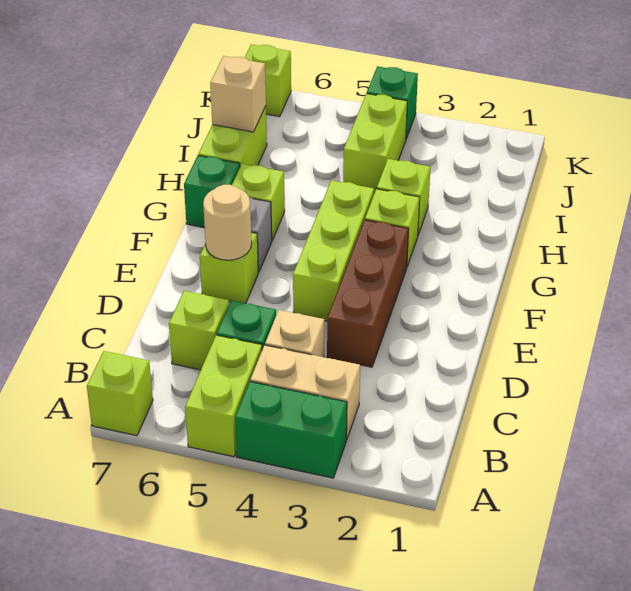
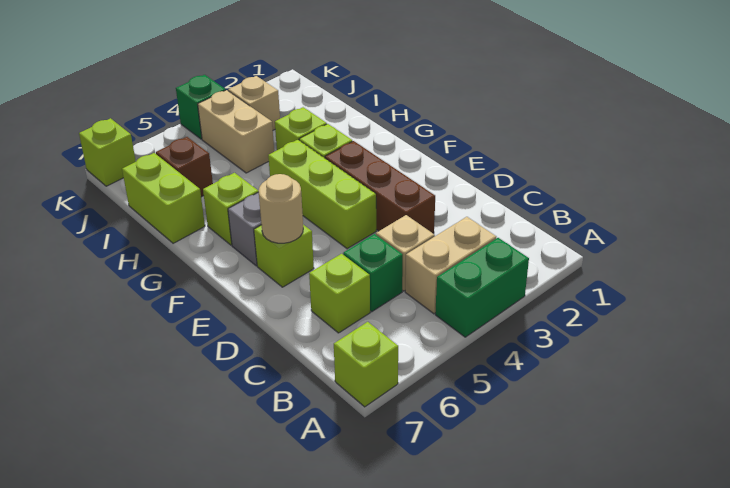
lime 1x2 brick [185,335,262,457] -> none
green 1x1 brick [184,156,240,228] -> none
lime 1x2 brick [343,94,407,194] -> tan 1x2 brick [198,90,274,173]
none -> brown 1x1 brick [156,137,213,197]
tan 1x1 brick [210,56,266,132] -> tan 1x1 brick moved to [228,76,280,130]

